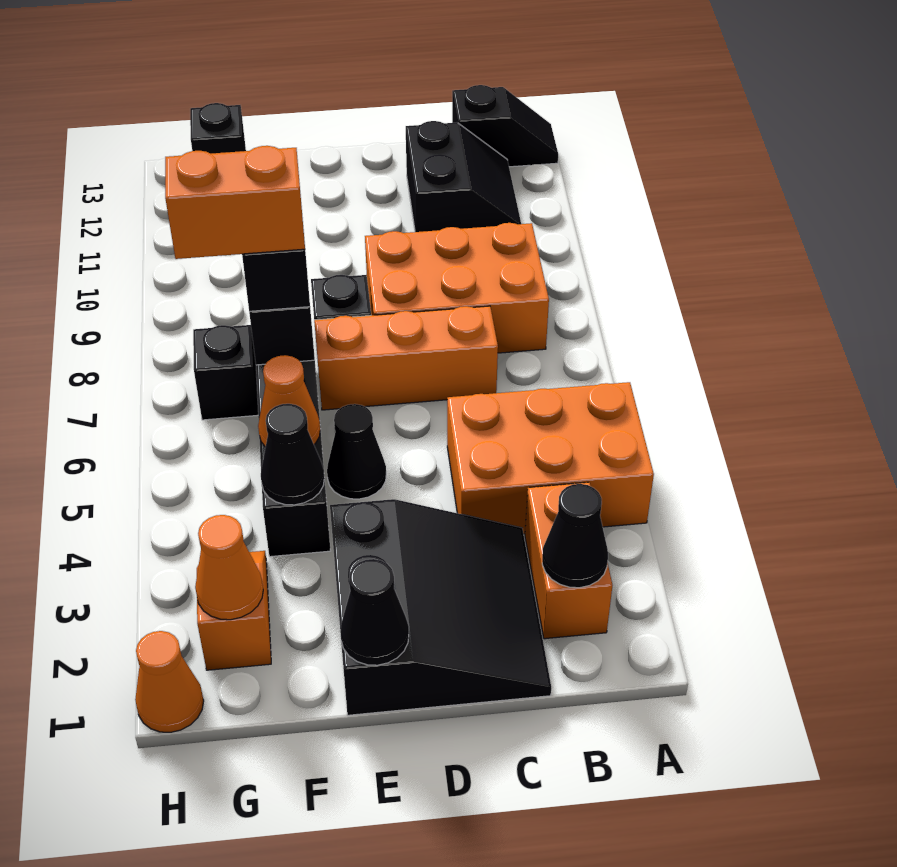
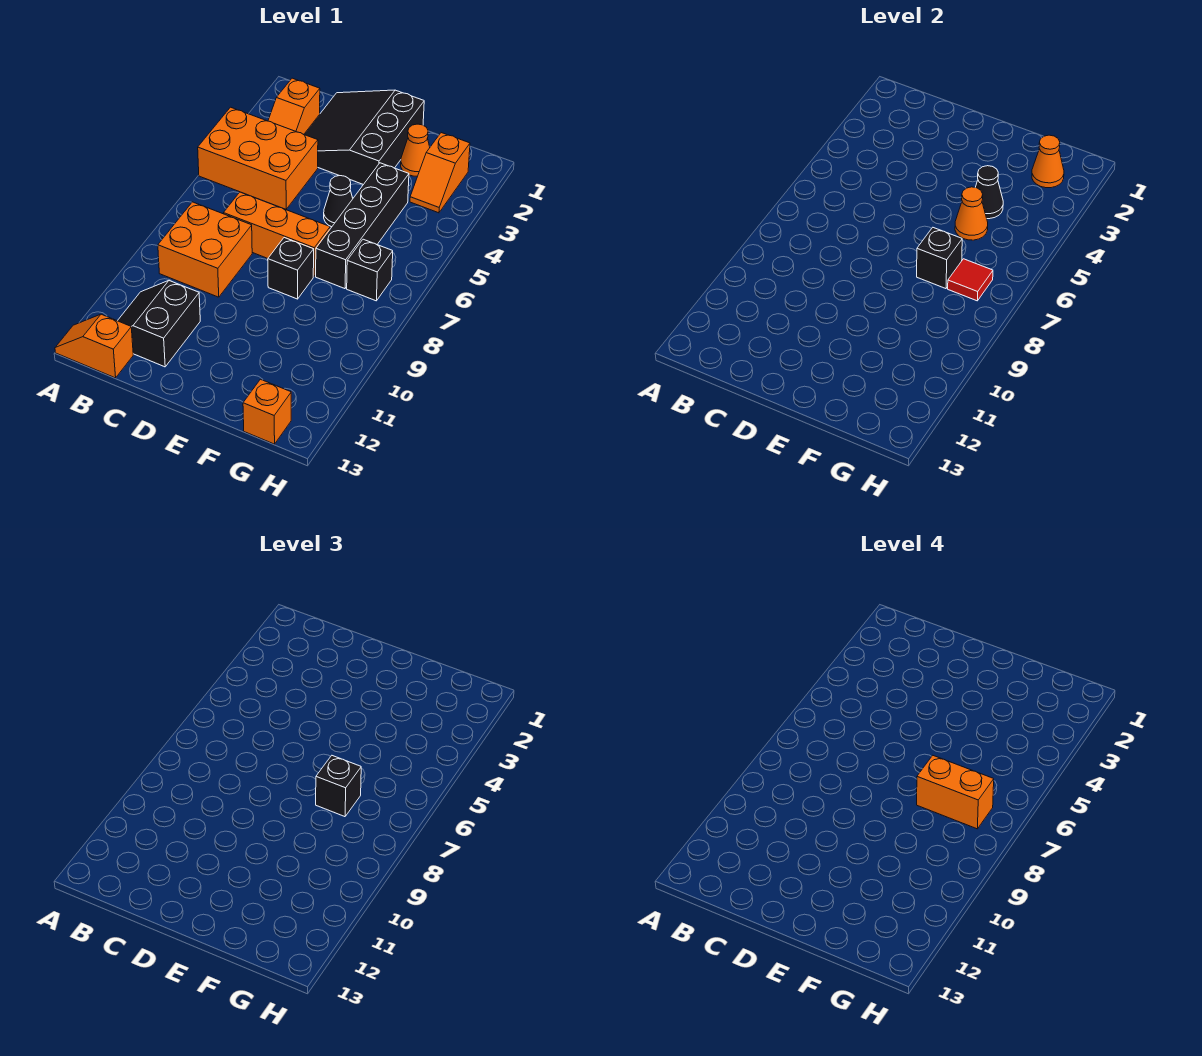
black 1x2 slope [452,85,558,167] -> orange 1x2 slope [55,314,133,378]
orange 1x2 brick [525,482,612,639] -> orange 1x2 slope [268,78,320,134]
black 1x1 cone [542,484,608,588] -> none
orange 2x3 brick [365,223,549,353] -> orange 2x2 brick [158,202,252,297]
black 1x1 cone [340,559,409,665] -> none
none -> red 1x1 tile [948,259,993,301]
black 1x1 brick [190,103,246,153] -> orange 1x1 brick [243,379,291,444]
orange 1x1 cone [135,631,204,732] -> orange 1x1 cone moved to [401,124,430,176]

